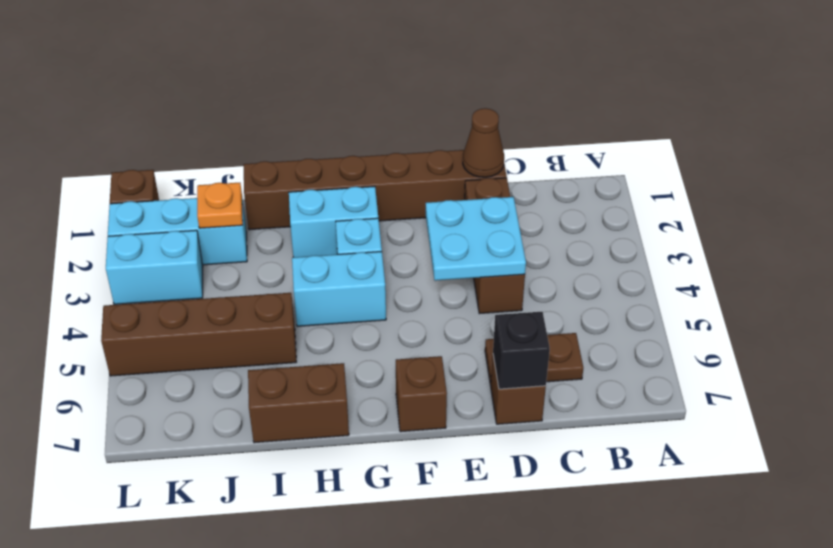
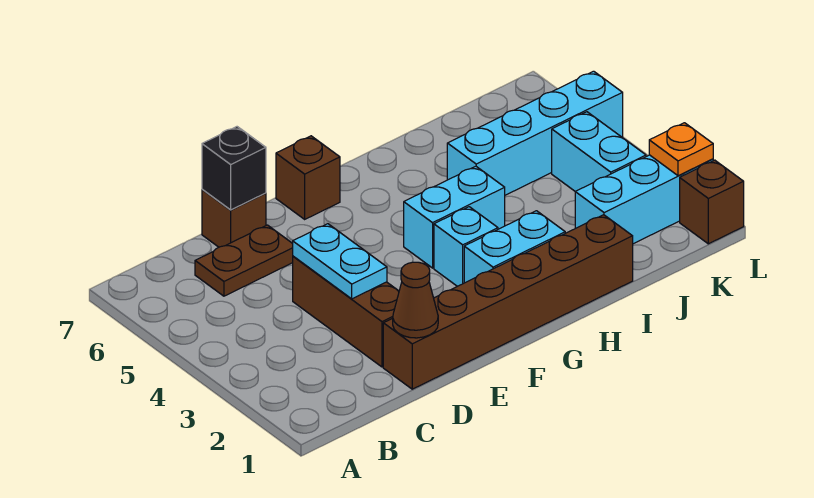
cyan 2x2 plate [426,197,526,281] -> cyan 1x2 plate [293,224,387,299]
brown 1x2 brick [248,363,349,443] -> none
brown 1x4 brick [101,293,296,376] -> cyan 1x4 brick [447,71,623,195]
orange 1x1 plate [197,183,243,228] -> orange 1x1 plate moved to [649,123,713,176]
cyan 1x2 brick [106,230,203,304] -> cyan 1x2 brick turned to [552,112,646,192]

